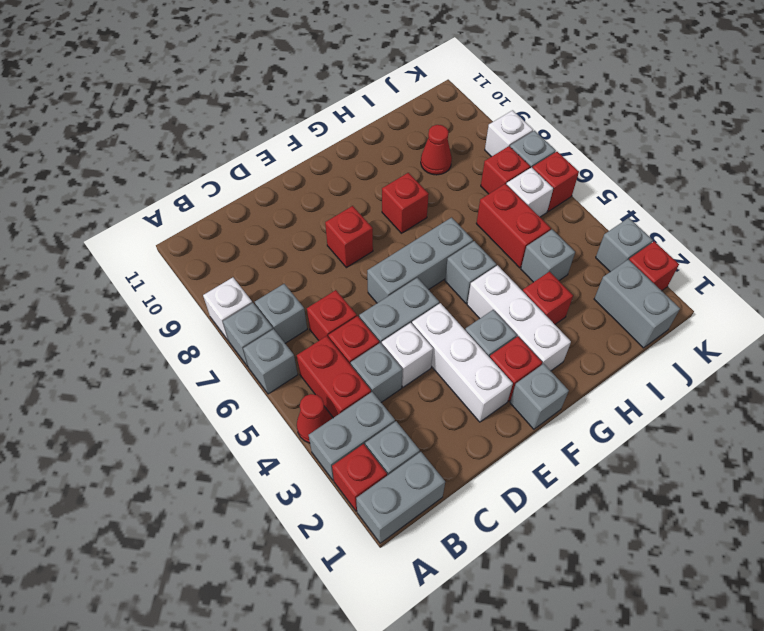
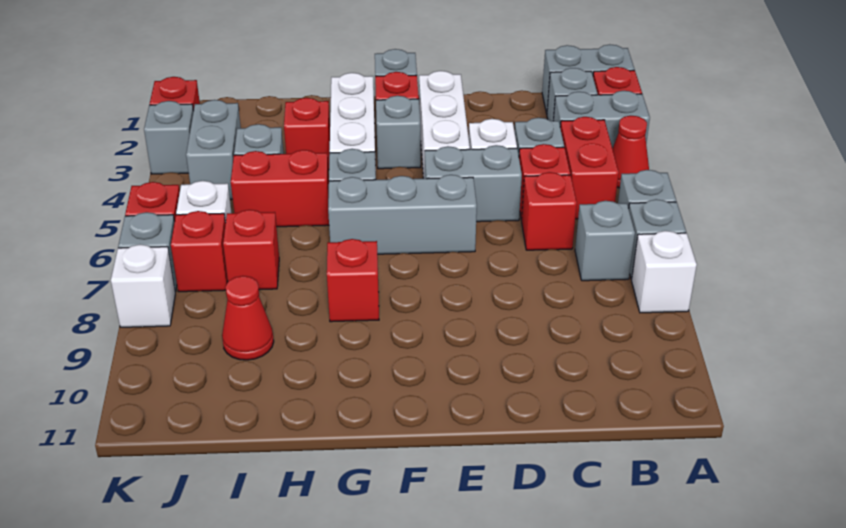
red 1x1 brick [325,206,373,268] -> red 1x1 brick moved to [223,210,279,290]
red 1x2 brick [476,184,551,268] -> red 1x2 brick turned to [231,150,329,227]
grey 1x2 brick [594,259,680,348] -> grey 1x2 brick moved to [186,100,241,199]

